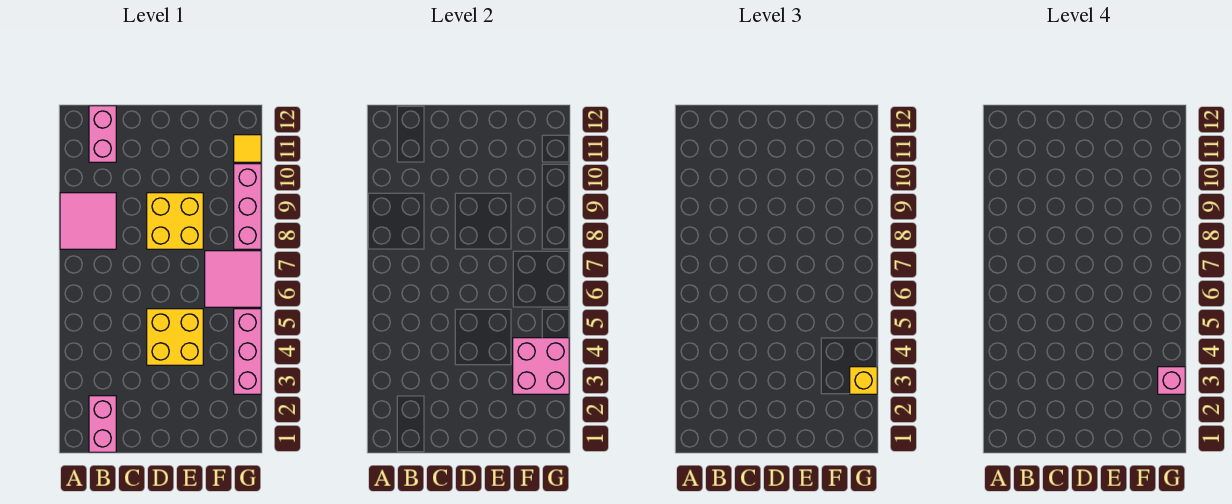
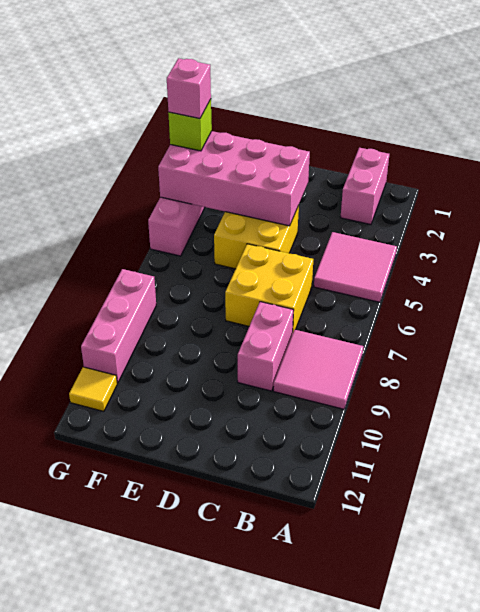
pink 1x2 brick [89,106,116,162] -> pink 1x2 brick moved to [238,302,294,391]
yellow 2x2 brick [147,193,203,249] -> yellow 2x2 brick moved to [225,244,313,334]
pink 2x2 brick [513,338,569,394] -> pink 2x4 brick [158,131,310,226]
pink 2x2 tile [205,251,261,307] -> pink 2x2 tile moved to [314,232,397,302]
yellow 1x1 brick [850,367,877,394] -> lime 1x1 brick [168,99,212,151]

